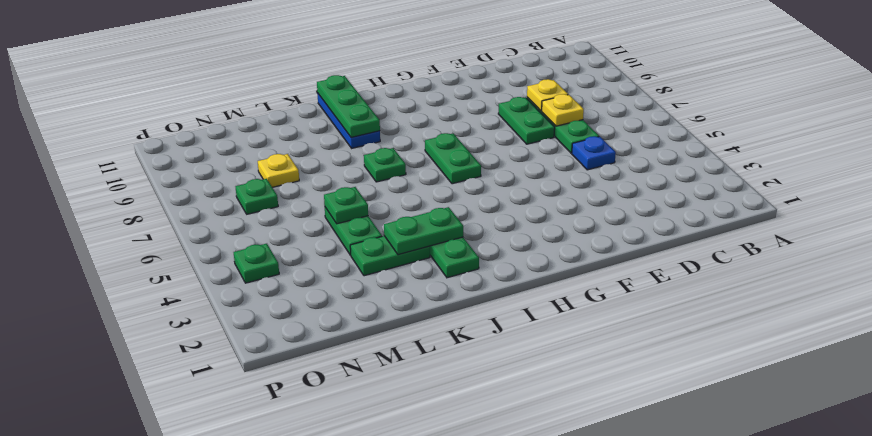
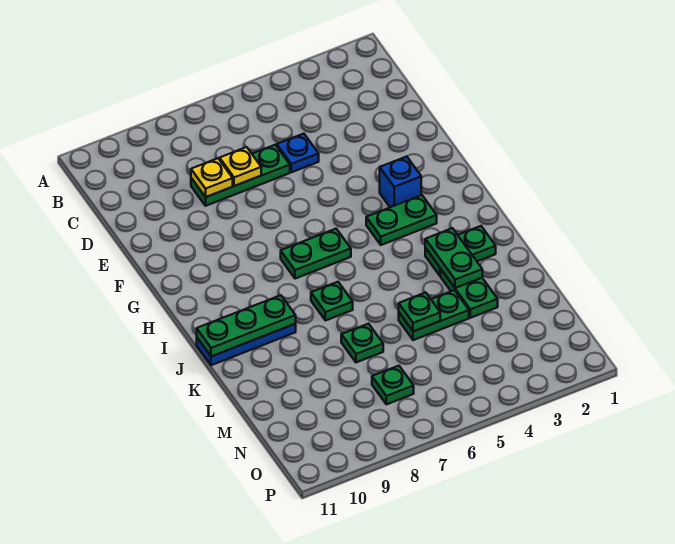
green 1x2 plate [498,97,555,144] -> green 1x2 plate moved to [366,195,437,245]
none -> blue 1x1 brick [380,157,421,207]
yellow 1x1 plate [258,154,299,187] -> none
green 1x1 plate [234,244,279,283] -> green 1x1 plate moved to [341,324,383,362]

